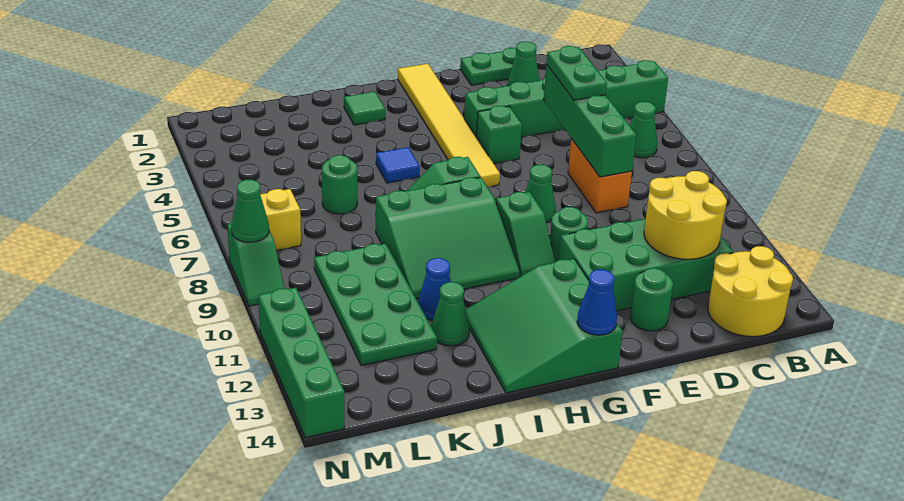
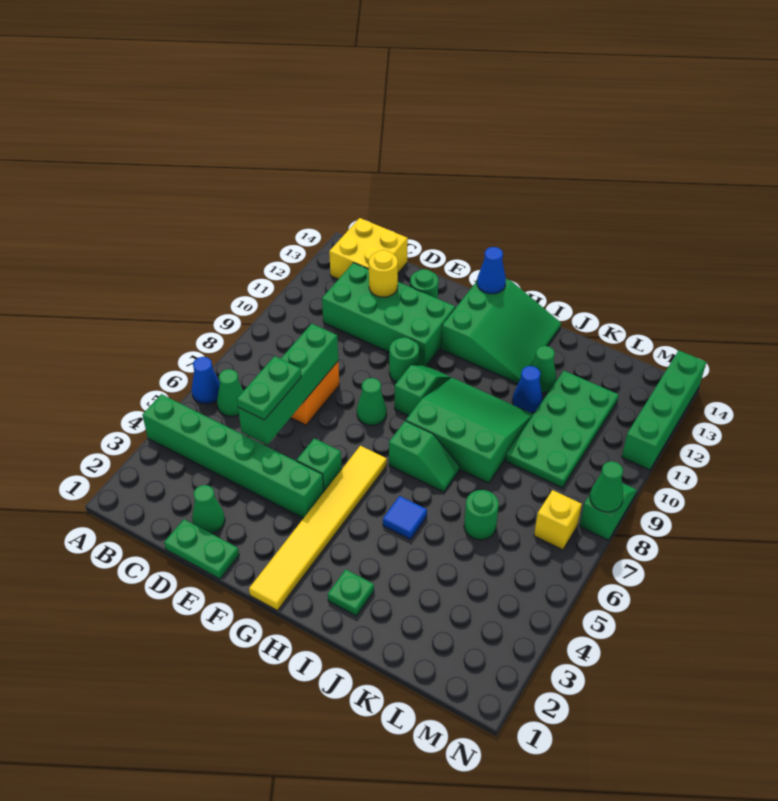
none -> blue 1x1 cone [192,357,220,404]
yellow 2x2 round brick [708,246,793,337] -> yellow 2x2 brick [329,218,408,279]
yellow 2x2 round brick [644,171,727,259] -> yellow 1x1 round brick [369,250,398,297]
green 1x1 tile [344,92,385,125] -> green 1x1 plate [328,569,374,616]

